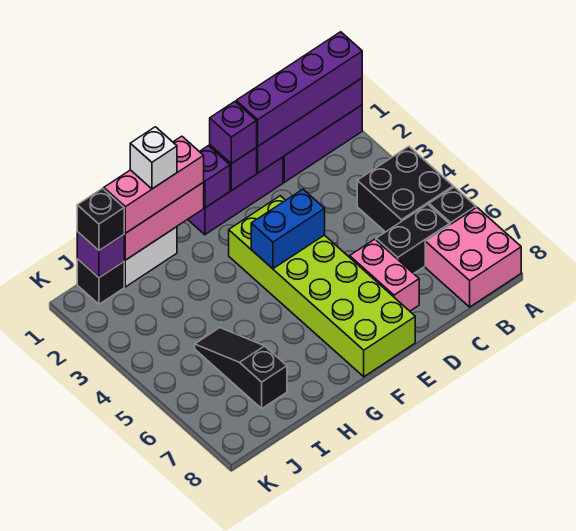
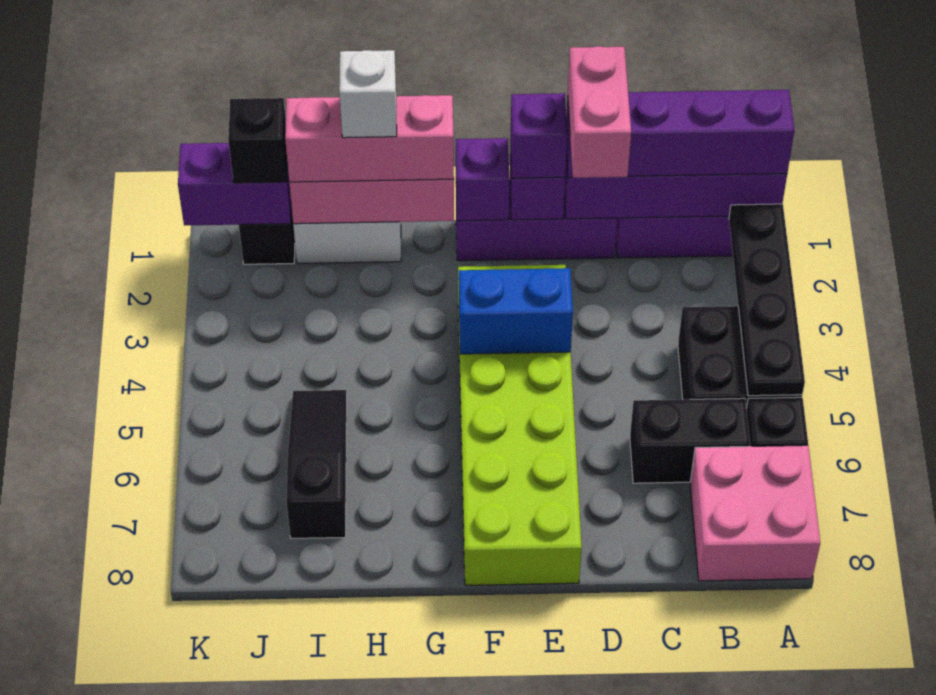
none -> black 1x4 plate [729,204,805,396]
pink 1x2 brick [350,239,419,311] -> pink 1x2 brick moved to [568,46,631,178]
purple 1x1 brick [77,232,124,277] -> purple 1x2 brick [178,143,291,225]

